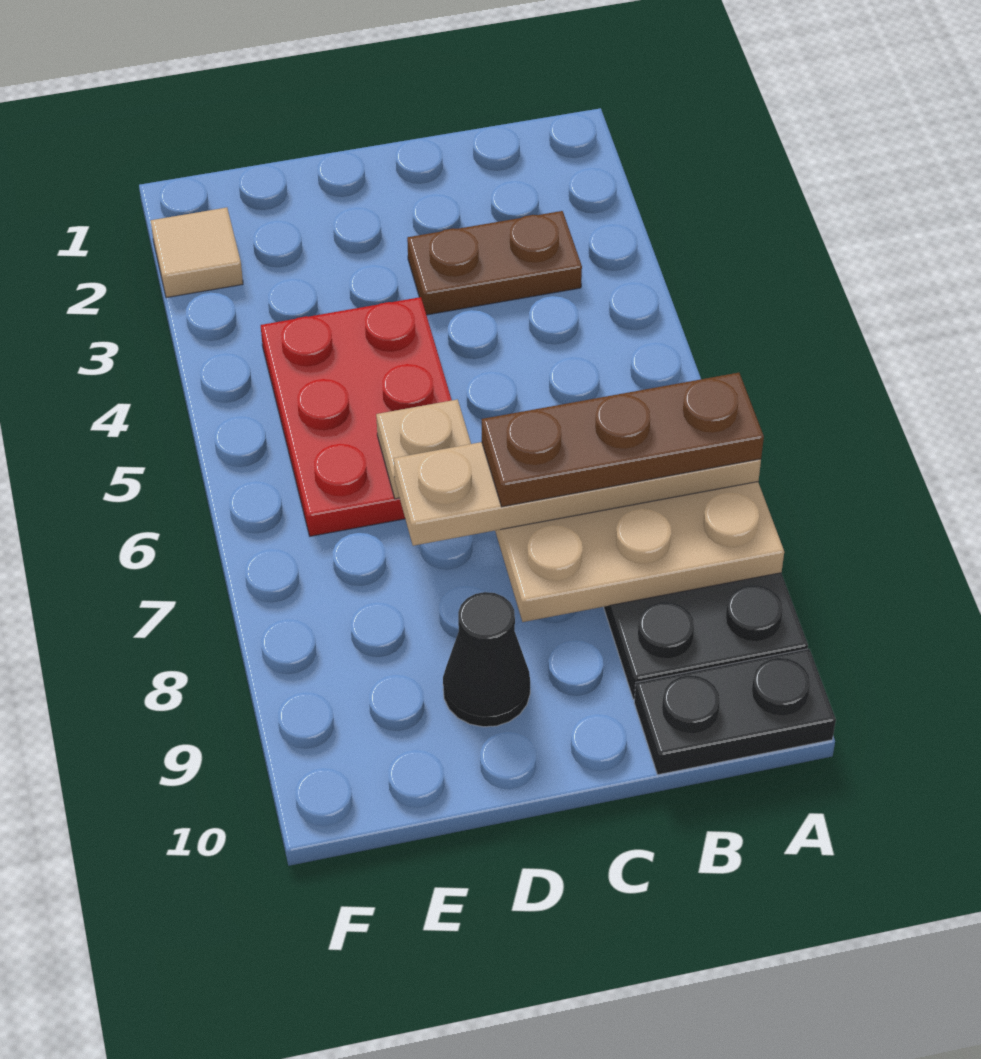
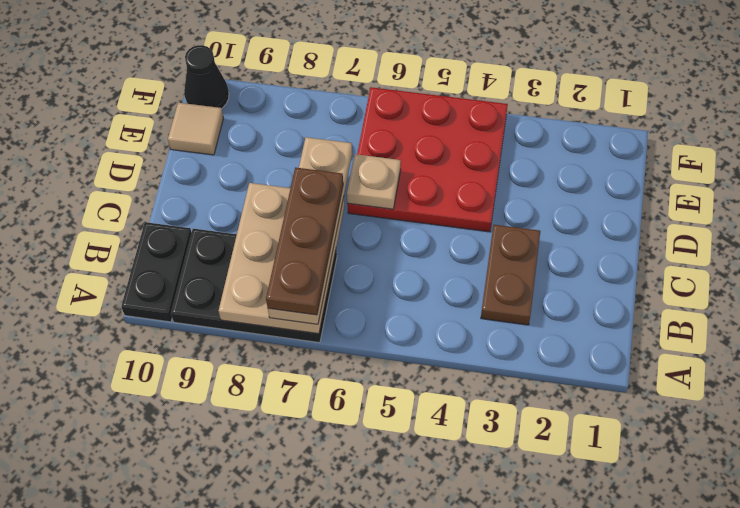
red 2x3 plate [261,297,452,536] -> red 3x3 plate [347,87,508,232]
black 1x1 cone [443,592,530,727] -> black 1x1 cone moved to [184,45,229,108]
tan 1x1 tile [151,208,243,298] -> tan 1x1 tile moved to [168,103,223,155]

